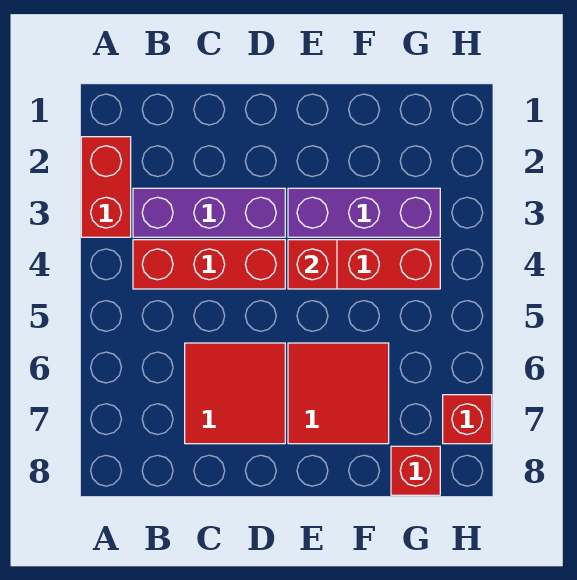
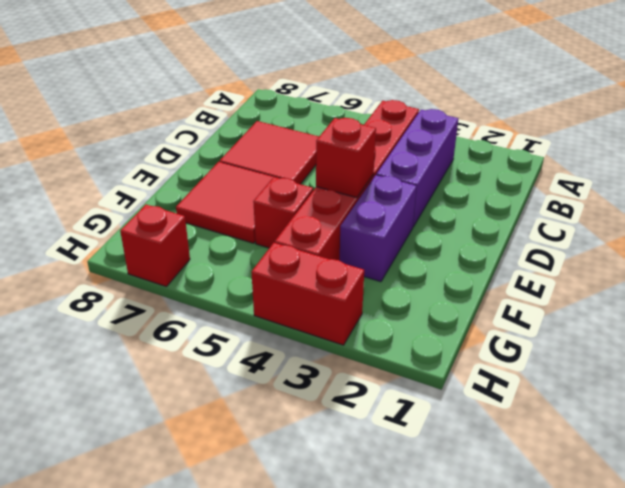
red 1x2 brick [81,137,131,237] -> red 1x2 brick moved to [251,243,364,345]
purple 1x3 brick [288,188,440,237] -> purple 1x2 brick [340,175,417,282]
red 1x1 brick [391,446,440,495] -> red 1x1 brick moved to [253,177,313,248]

